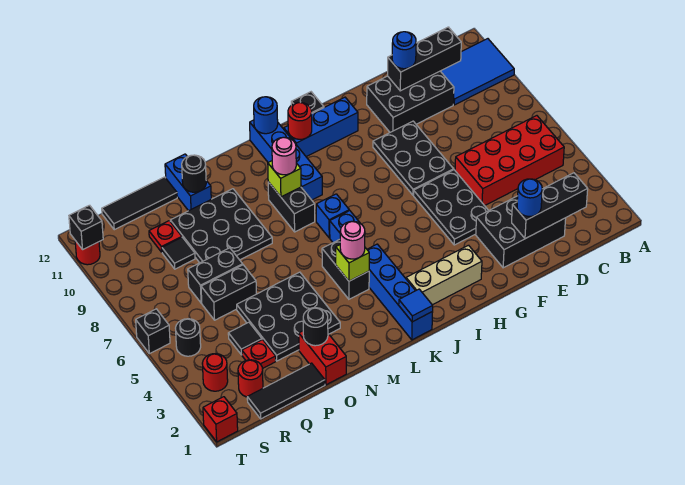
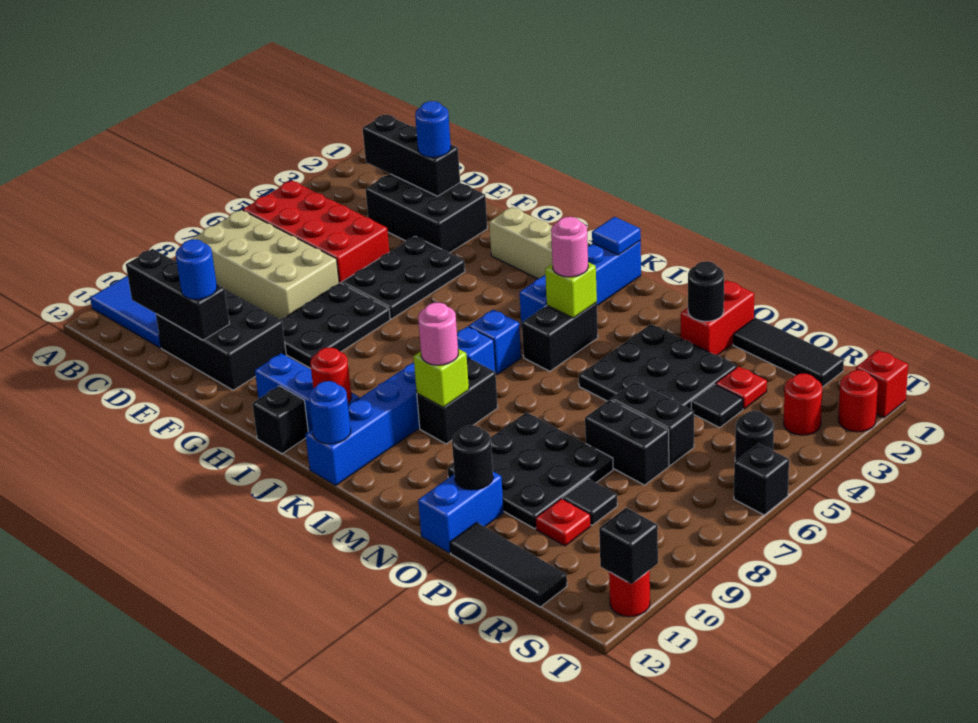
none -> tan 2x4 brick [191,210,339,319]
red 1x1 round brick [238,360,263,397] -> red 1x1 round brick moved to [838,370,878,432]

